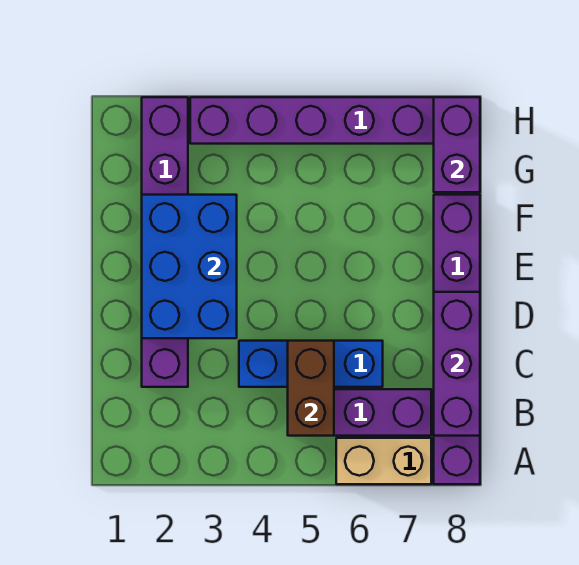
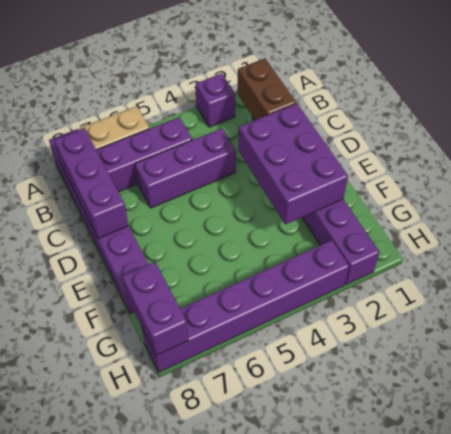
none -> purple 1x1 brick [195,73,235,127]
brown 1x2 brick [288,341,334,436] -> brown 1x2 brick moved to [237,58,296,120]
blue 1x3 brick [239,341,383,387] -> purple 1x3 brick [135,129,236,208]
blue 2x3 brick [142,195,237,338] -> purple 2x3 brick [238,103,348,224]

